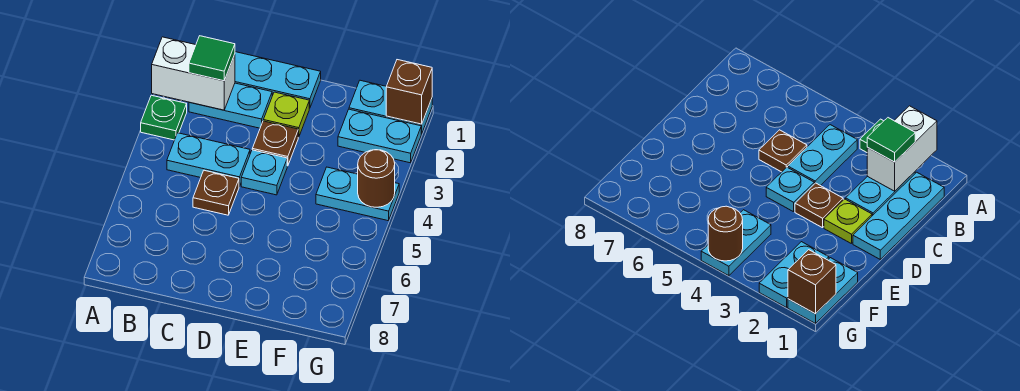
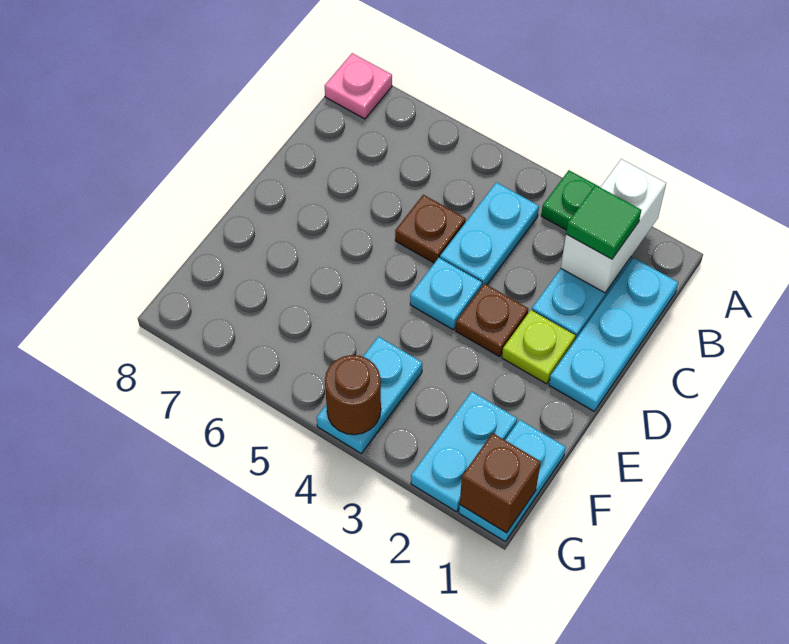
none -> pink 1x1 plate [325,53,392,119]

